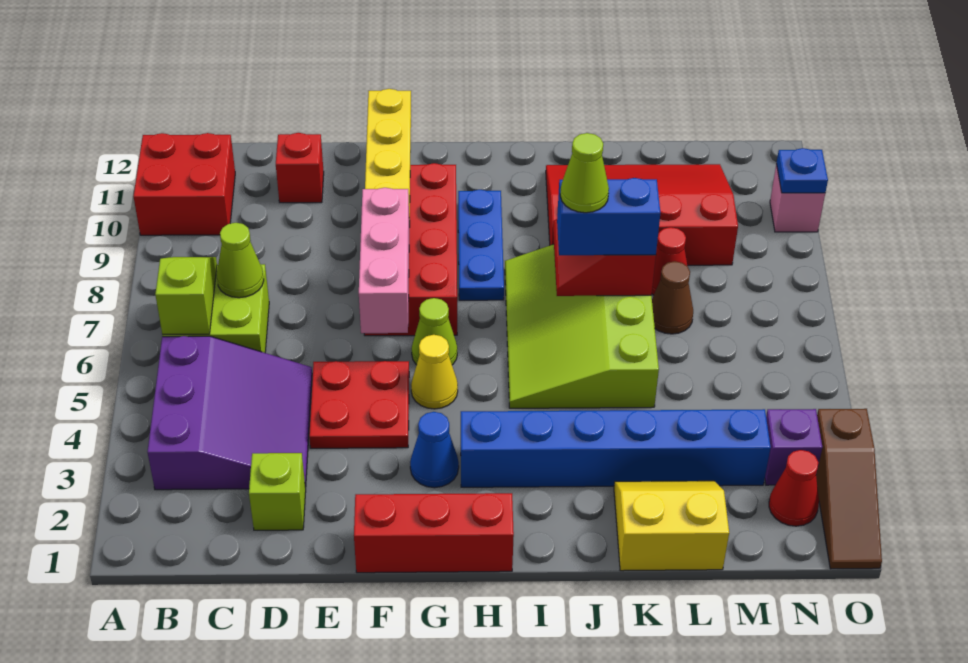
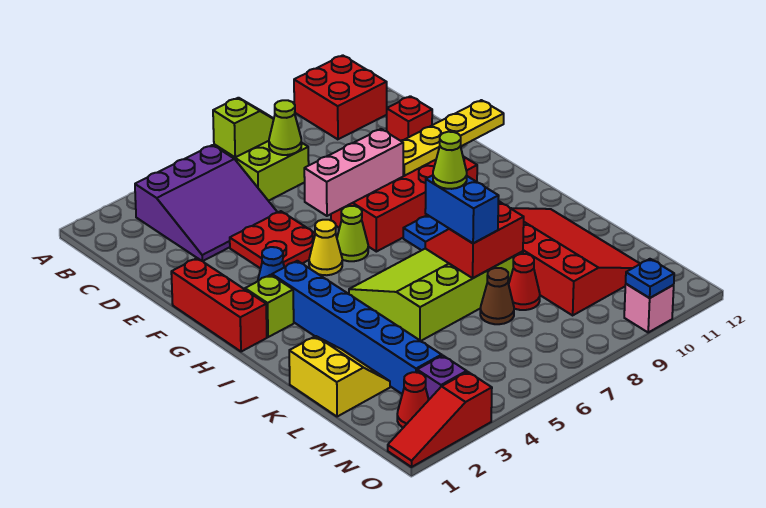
lime 1x1 brick [249,453,306,530] -> lime 1x1 brick moved to [245,275,294,337]
brown 1x3 slope [816,409,882,569] -> red 1x3 slope [388,372,492,467]

